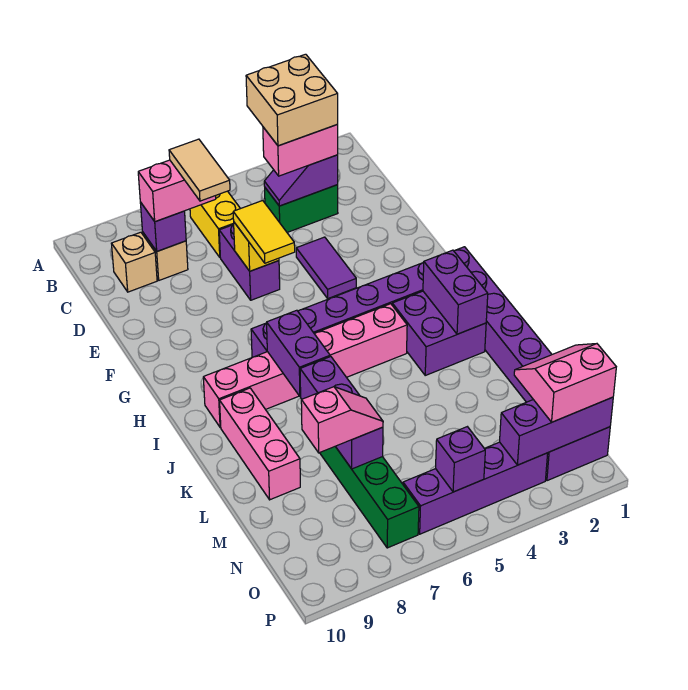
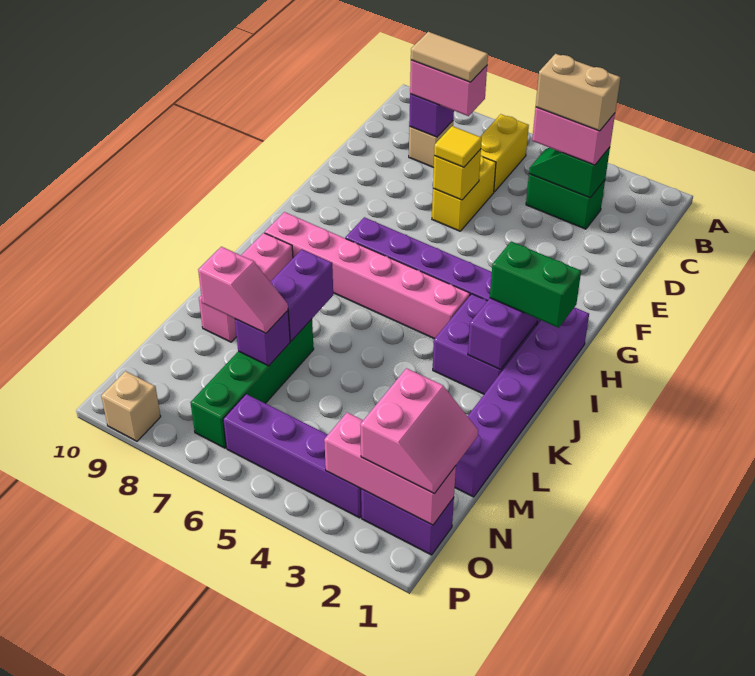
tan 2x2 brick [246,54,338,146] -> tan 1x2 brick [536,54,621,131]
purple 1x2 slope [264,155,338,206] -> green 1x2 slope [529,147,610,198]
tan 1x2 tile [169,139,230,201] -> tan 1x2 tile turned to [411,32,488,82]
tan 1x1 brick [111,232,157,292] -> tan 1x1 brick moved to [101,371,161,441]
purple 1x2 brick [219,225,280,300] -> yellow 1x2 brick [432,156,496,231]
purple 1x2 tile [296,237,356,298] -> none
yellow 1x2 tile [233,201,295,263] -> yellow 1x1 tile [434,126,482,167]
none -> green 1x2 brick [490,242,581,328]
purple 1x2 brick [267,310,330,396] -> none
pink 2x2 slope [514,344,616,422] -> pink 2x2 slope turned to [360,368,478,494]
purple 1x3 brick [500,397,613,465] -> pink 1x3 brick [324,413,456,525]
purple 1x1 brick [436,427,485,492] -> none

